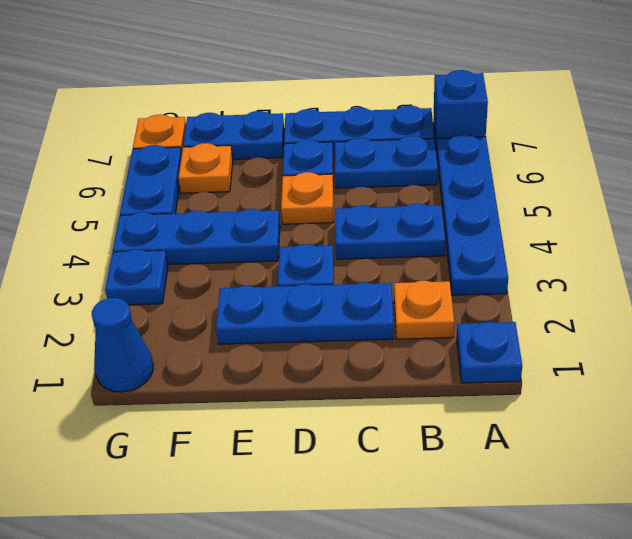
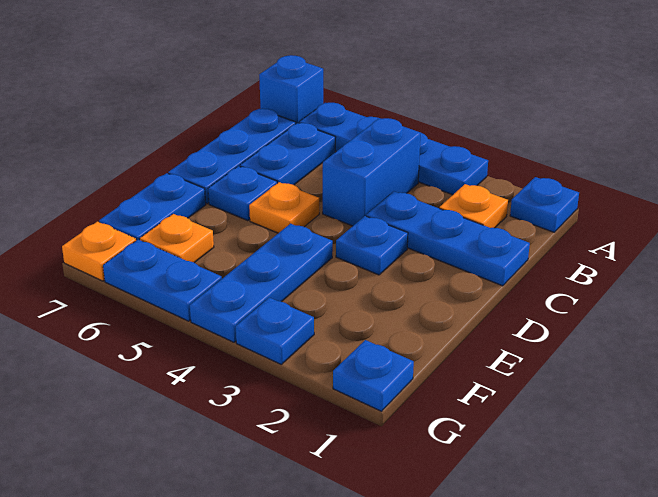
blue 1x2 plate [335,203,445,259] -> blue 1x2 brick [323,118,421,226]
blue 1x3 plate [216,282,394,344] -> blue 1x3 plate turned to [366,191,530,286]
blue 1x1 cone [92,298,153,392] -> blue 1x1 plate [333,340,414,411]

